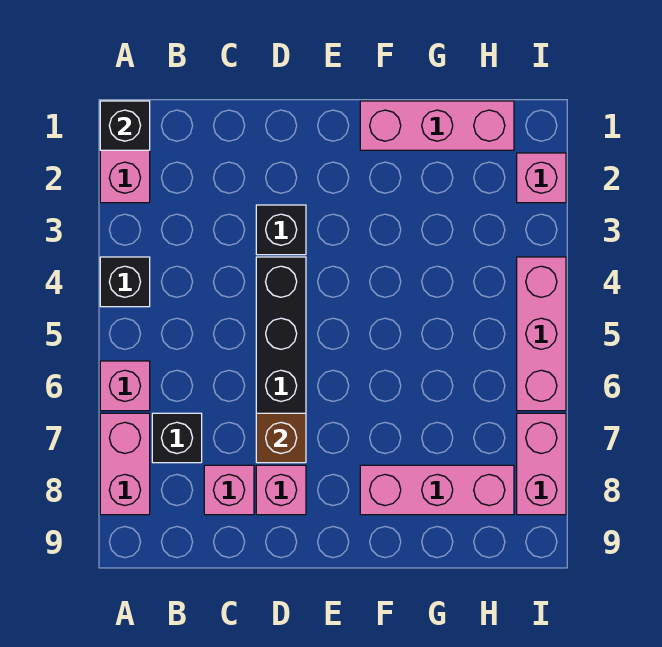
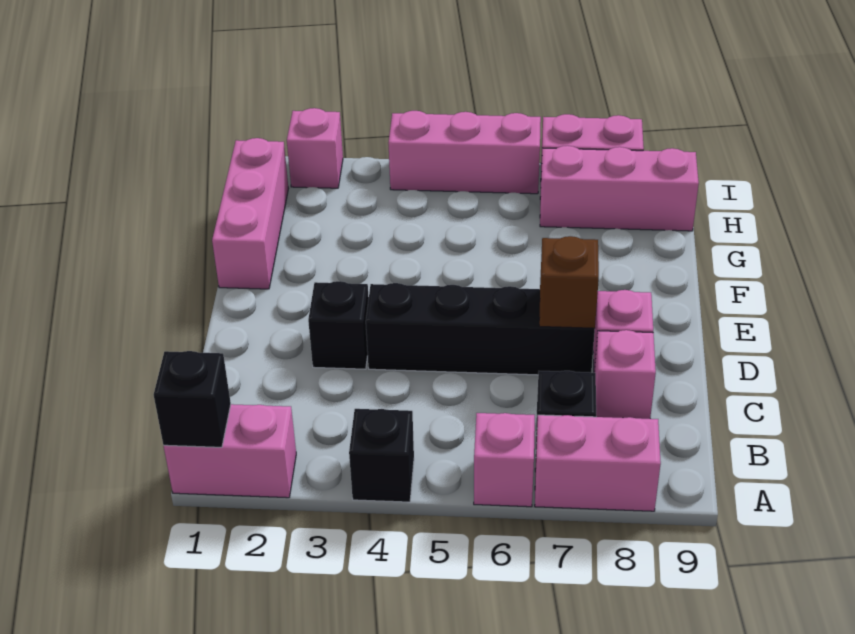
pink 1x3 brick [360,465,514,515] -> pink 1x3 brick turned to [540,146,699,231]

